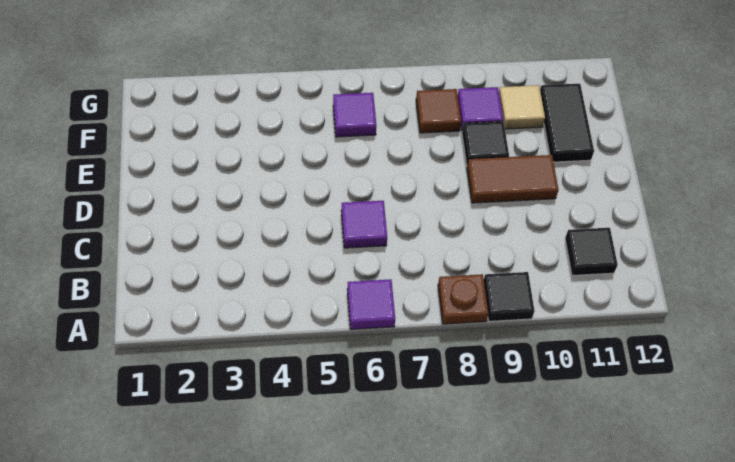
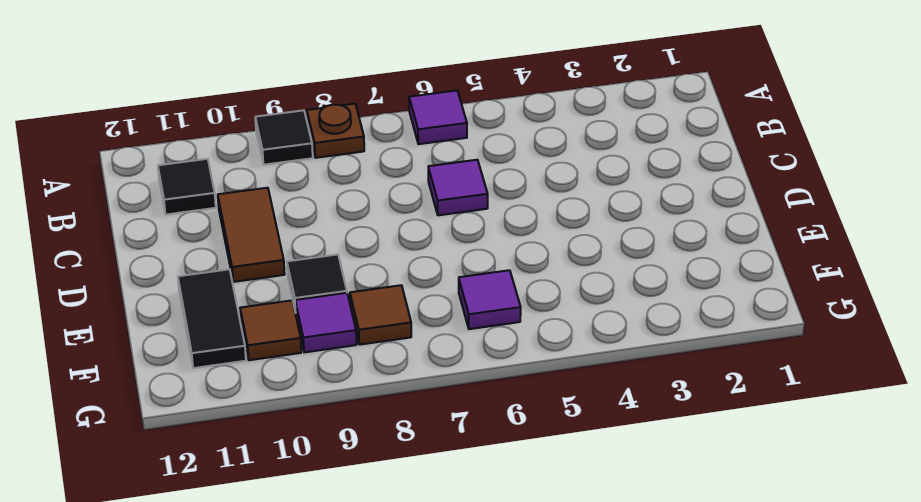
brown 1x2 tile [467,155,559,203] -> brown 1x2 tile turned to [218,188,285,282]
tan 1x1 tile [499,85,545,129] -> brown 1x1 tile [240,300,301,360]

